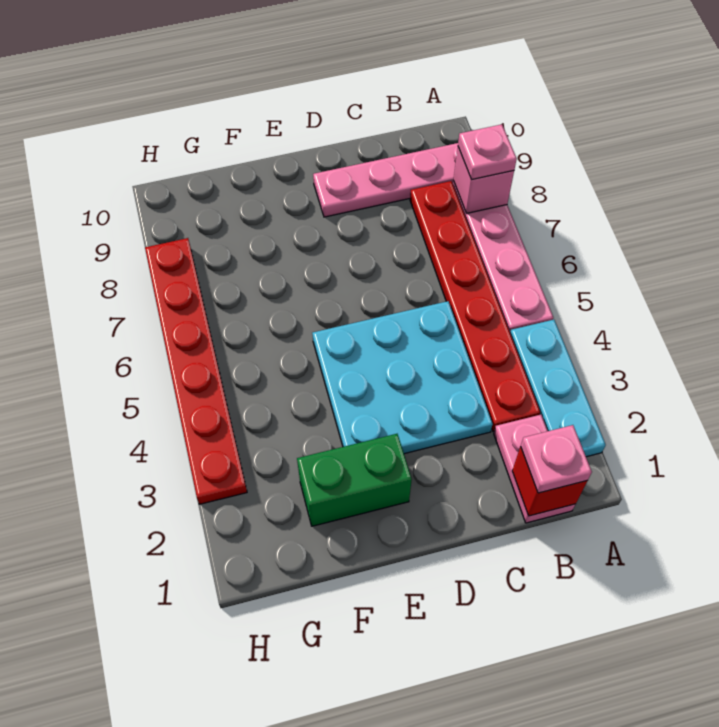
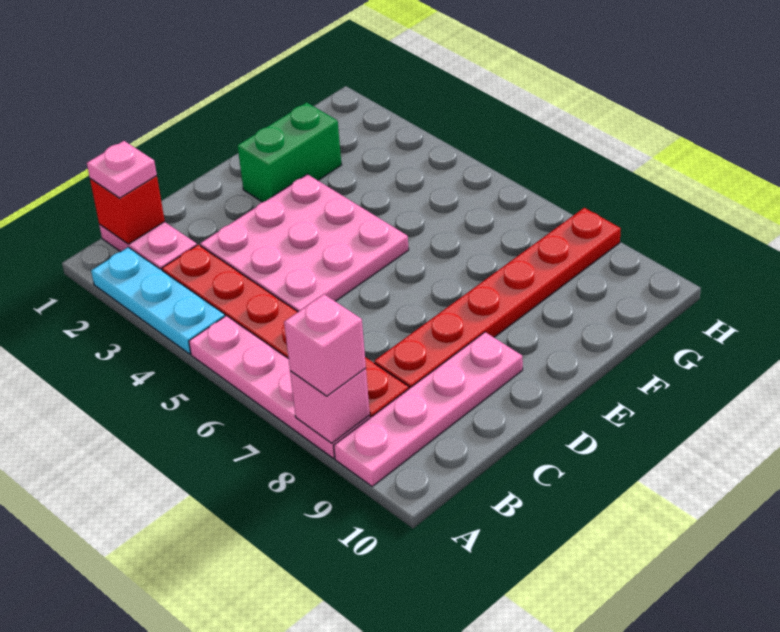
pink 1x1 plate [458,124,517,180] -> pink 1x1 brick [284,294,366,396]
cyan 3x3 plate [312,301,493,454] -> pink 3x3 plate [200,174,409,312]
red 1x6 plate [145,238,247,504] -> red 1x6 plate turned to [374,208,621,388]

